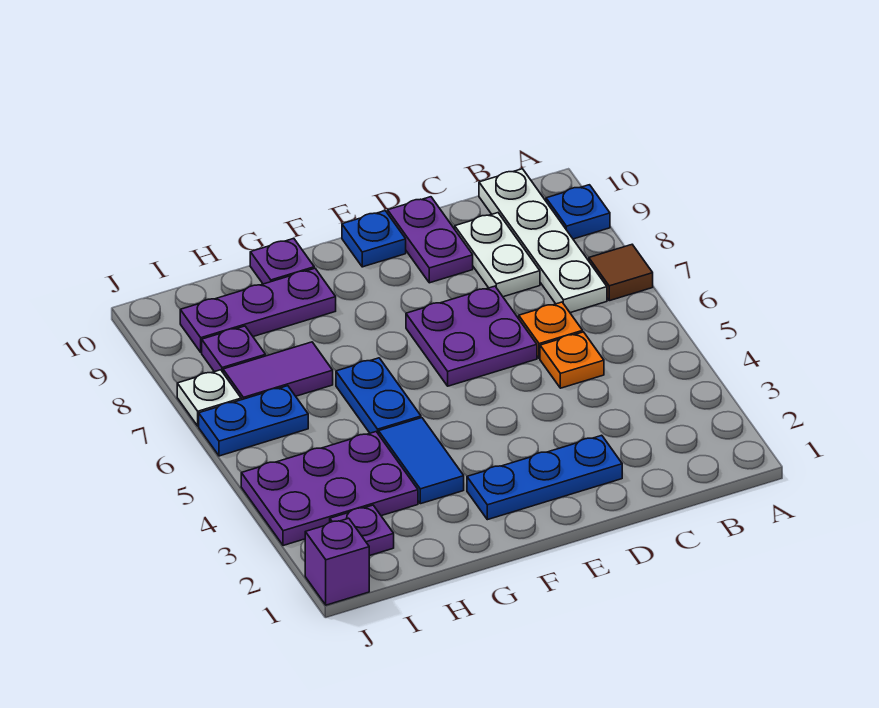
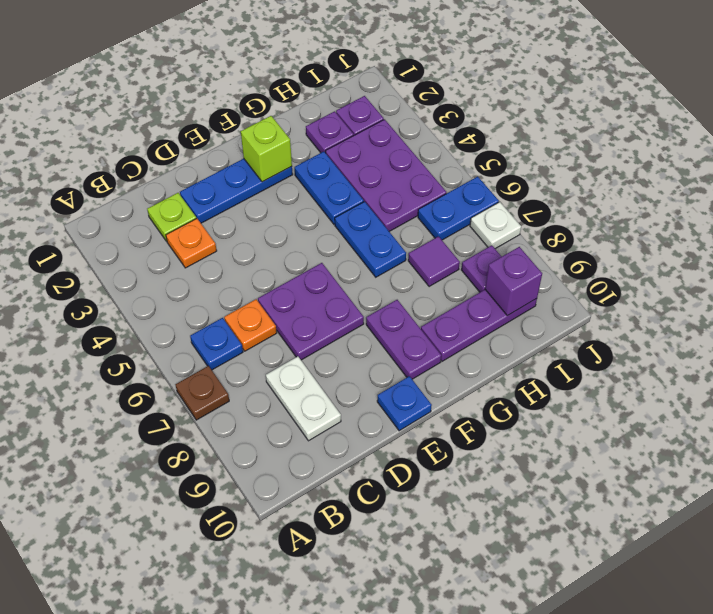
brown 1x1 tile [589,245,653,301] -> brown 1x1 plate [175,366,229,420]
blue 1x1 plate [546,185,610,239] -> blue 1x1 plate moved to [190,318,243,370]
white 1x4 plate [479,169,607,313] -> none
none -> lime 1x1 plate [147,193,196,241]
orange 1x1 plate [540,332,604,388] -> orange 1x1 plate moved to [166,218,217,268]
purple 1x2 plate [388,197,473,283] -> purple 1x2 plate moved to [366,300,441,379]
none -> lime 1x1 brick [241,116,292,182]
blue 1x2 tile [379,418,464,504] -> blue 1x2 plate [295,152,364,224]
purple 1x1 plate [250,239,314,284] -> purple 1x1 plate moved to [306,111,354,153]
purple 2x3 plate [241,432,418,546] -> purple 2x3 plate turned to [326,119,446,231]
purple 1x2 tile [223,342,333,400] -> purple 1x1 tile [408,236,460,287]
purple 1x1 brick [305,518,369,605] -> purple 1x1 brick moved to [485,247,542,316]

